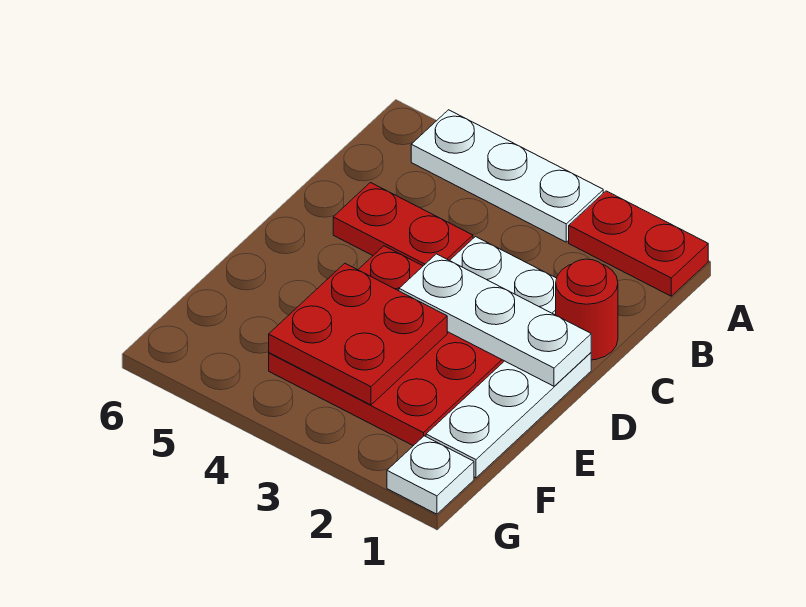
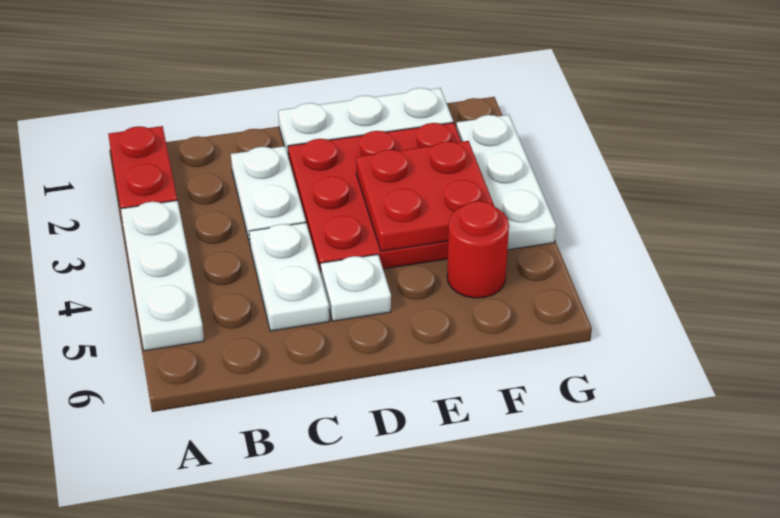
red 1x1 round brick [556,259,618,360] -> red 1x1 round brick moved to [447,201,509,298]
red 1x2 plate [333,183,473,266] -> white 1x2 plate [249,223,329,331]
white 1x3 plate [399,254,591,386] -> white 1x3 plate moved to [456,115,556,250]
white 1x1 plate [387,436,474,514] -> white 1x1 plate moved to [321,254,391,321]

